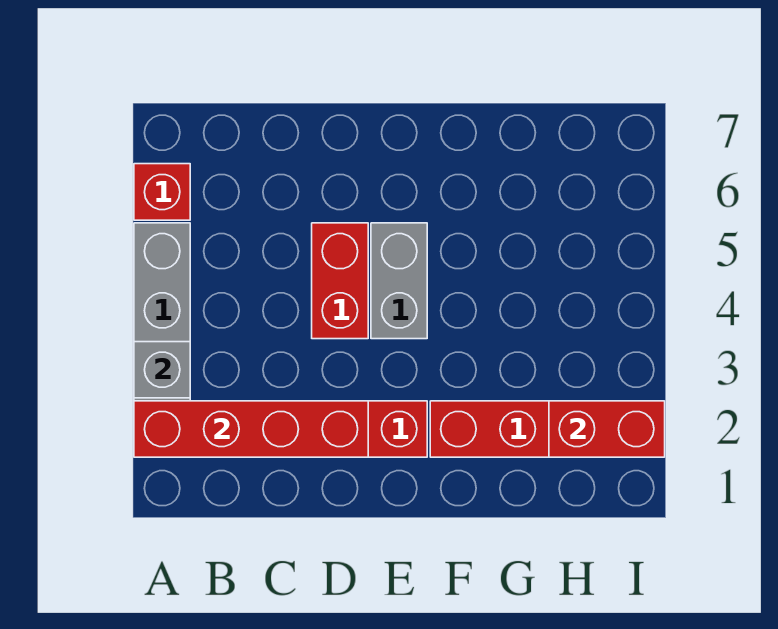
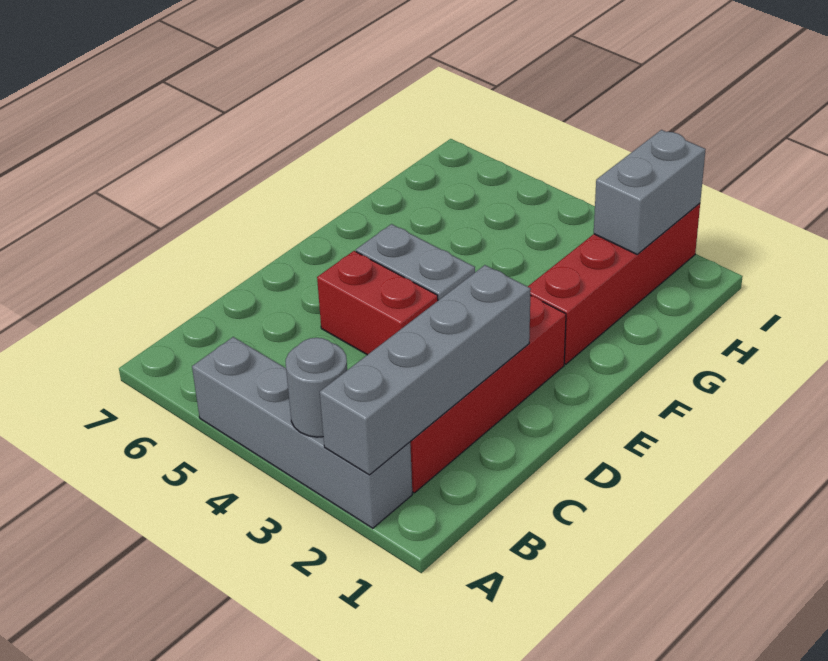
red 1x4 brick [134,401,368,457] -> grey 1x4 brick [320,265,531,475]
grey 1x1 brick [134,342,190,398] -> grey 1x1 round brick [286,338,347,437]
red 1x1 brick [134,164,190,220] -> none
red 1x2 brick [549,401,665,457] -> grey 1x2 brick [594,130,706,254]

